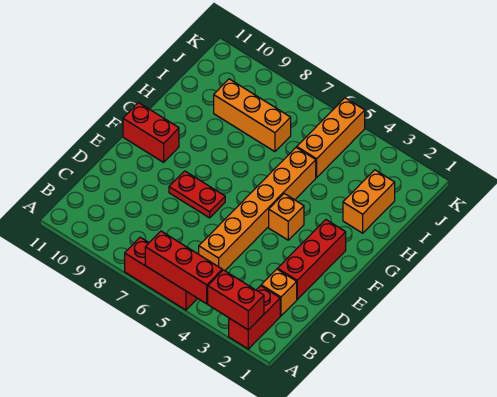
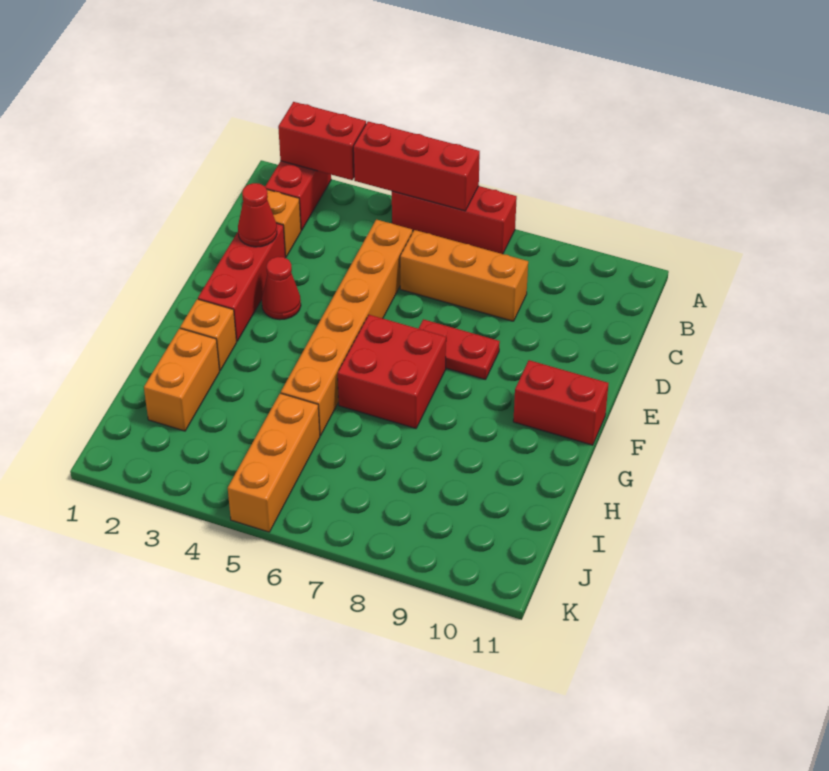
none -> red 1x1 cone [238,183,277,247]
none -> red 1x1 cone [262,257,301,320]
orange 1x1 brick [269,194,304,240] -> orange 1x1 brick moved to [180,299,237,371]
none -> red 2x2 brick [338,315,446,428]
orange 1x3 brick [214,79,291,152] -> orange 1x3 brick moved to [400,230,528,321]

